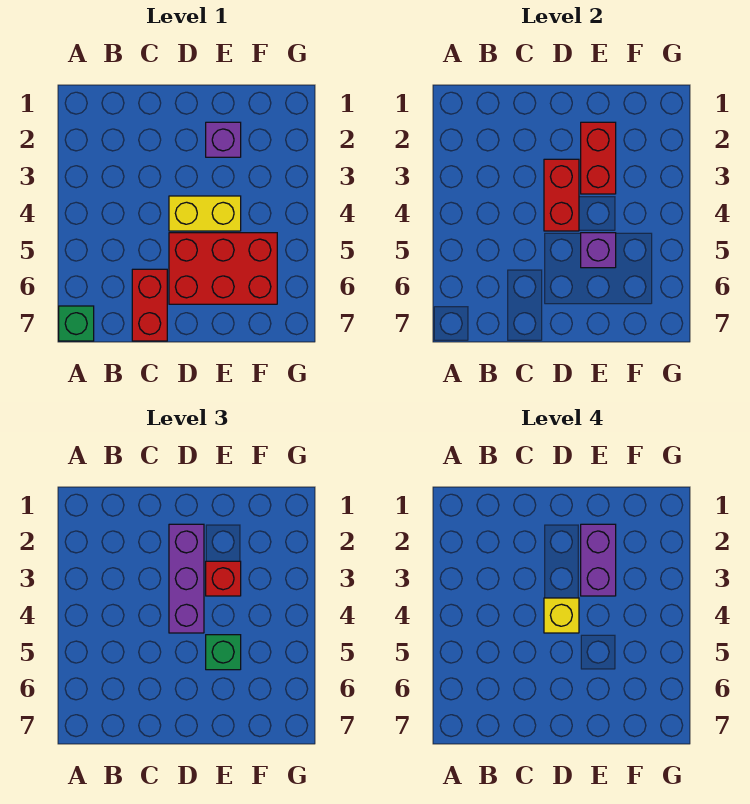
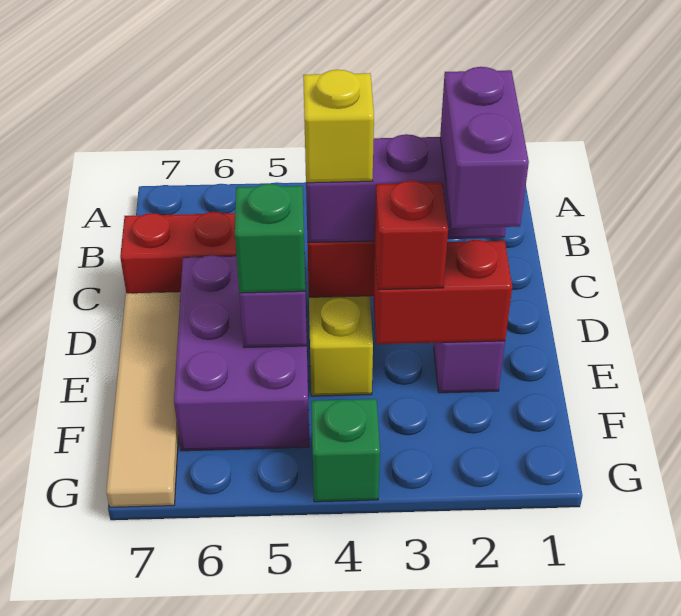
green 1x1 brick [59,306,94,341] -> green 1x1 brick moved to [311,399,380,502]
red 2x3 brick [169,233,277,304] -> purple 2x3 brick [174,255,309,451]
none -> tan 1x4 tile [106,292,181,507]
purple 1x2 brick [581,524,616,596] -> purple 1x2 brick turned to [440,67,529,228]

